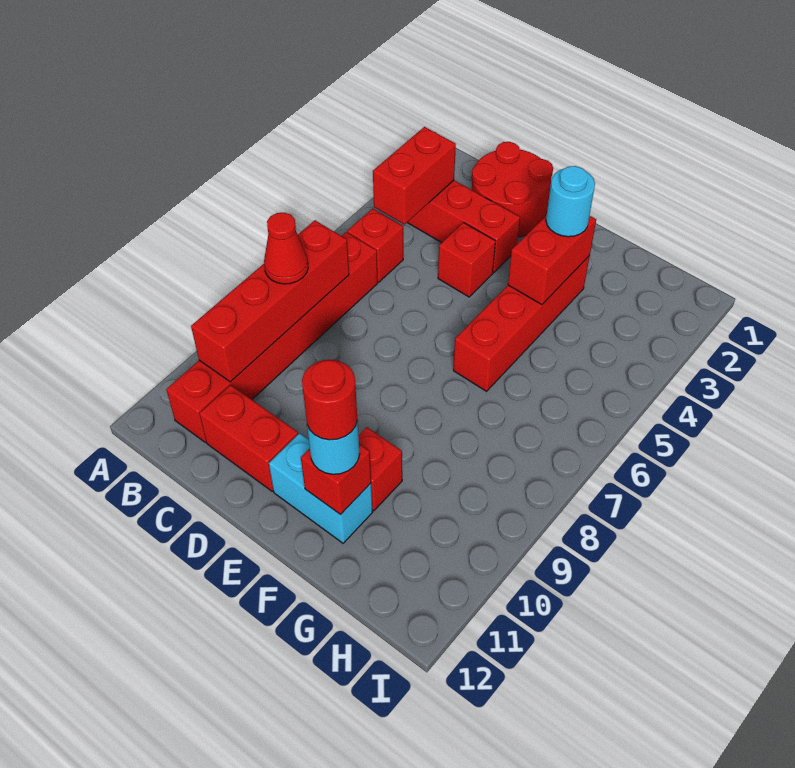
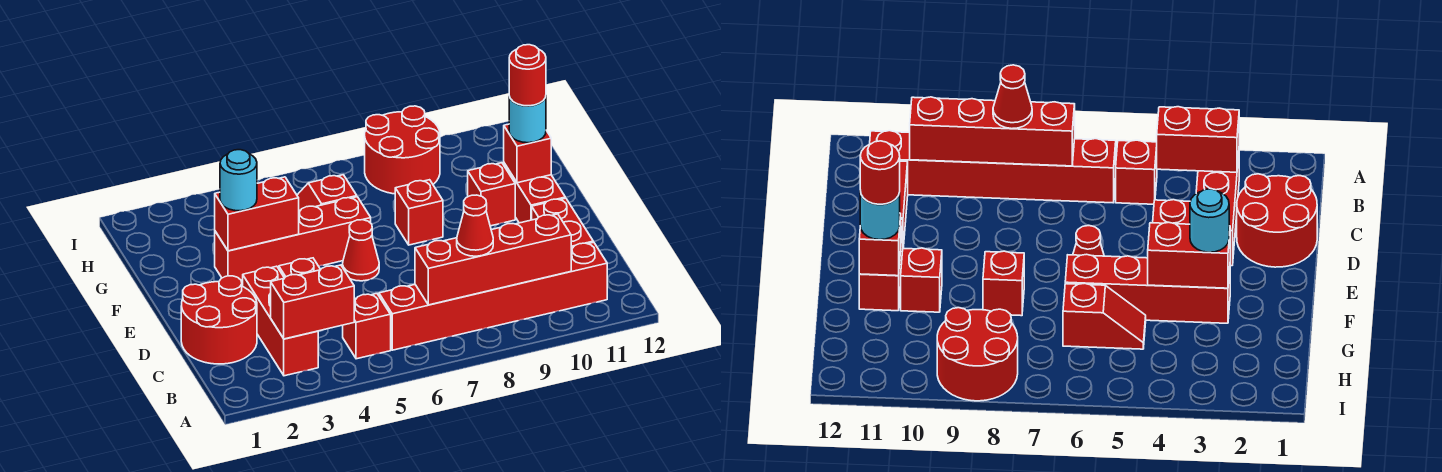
none -> red 1x1 cone [342,220,379,281]
cyan 1x2 brick [269,433,372,543] -> red 1x2 brick [504,163,565,223]
none -> red 1x1 brick [395,180,443,245]
none -> red 1x2 slope [297,175,357,210]
none -> red 2x2 round brick [365,106,440,194]

